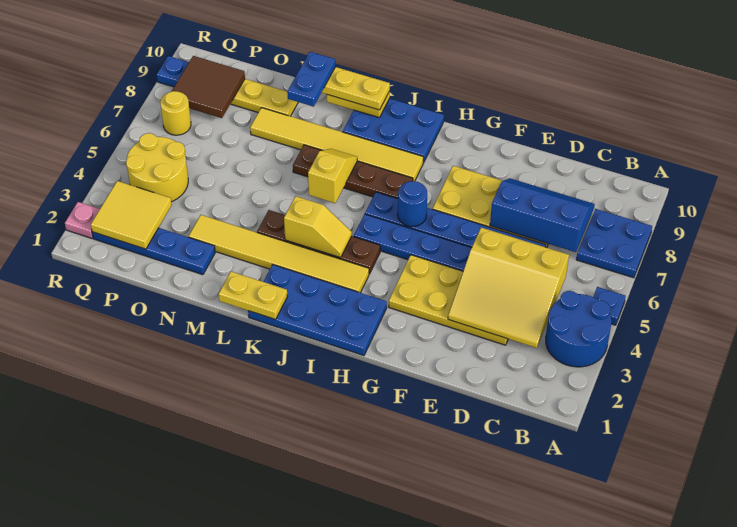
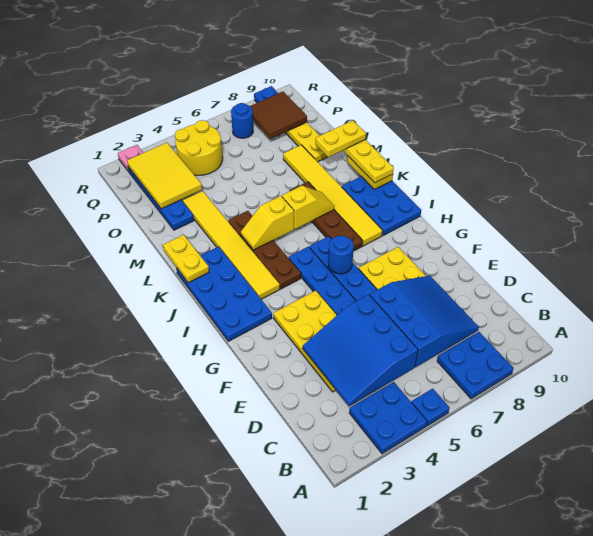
blue 2x2 round brick [546,291,611,367] -> blue 2x2 plate [349,382,427,454]
yellow 3x3 slope [448,228,569,348] -> blue 3x3 slope [303,295,418,406]
blue 2x3 slope [490,178,595,252] -> blue 3x3 slope [370,276,479,367]
yellow 1x2 slope [284,196,352,258] -> yellow 1x2 slope turned to [241,196,294,250]
blue 1x2 plate [287,52,336,107] -> yellow 1x2 plate [315,120,366,157]
yellow 2x2 tile [91,181,172,249] -> yellow 2x3 tile [127,143,202,209]
yellow 1x1 round brick [160,91,191,135] -> blue 1x1 round brick [231,103,253,138]

